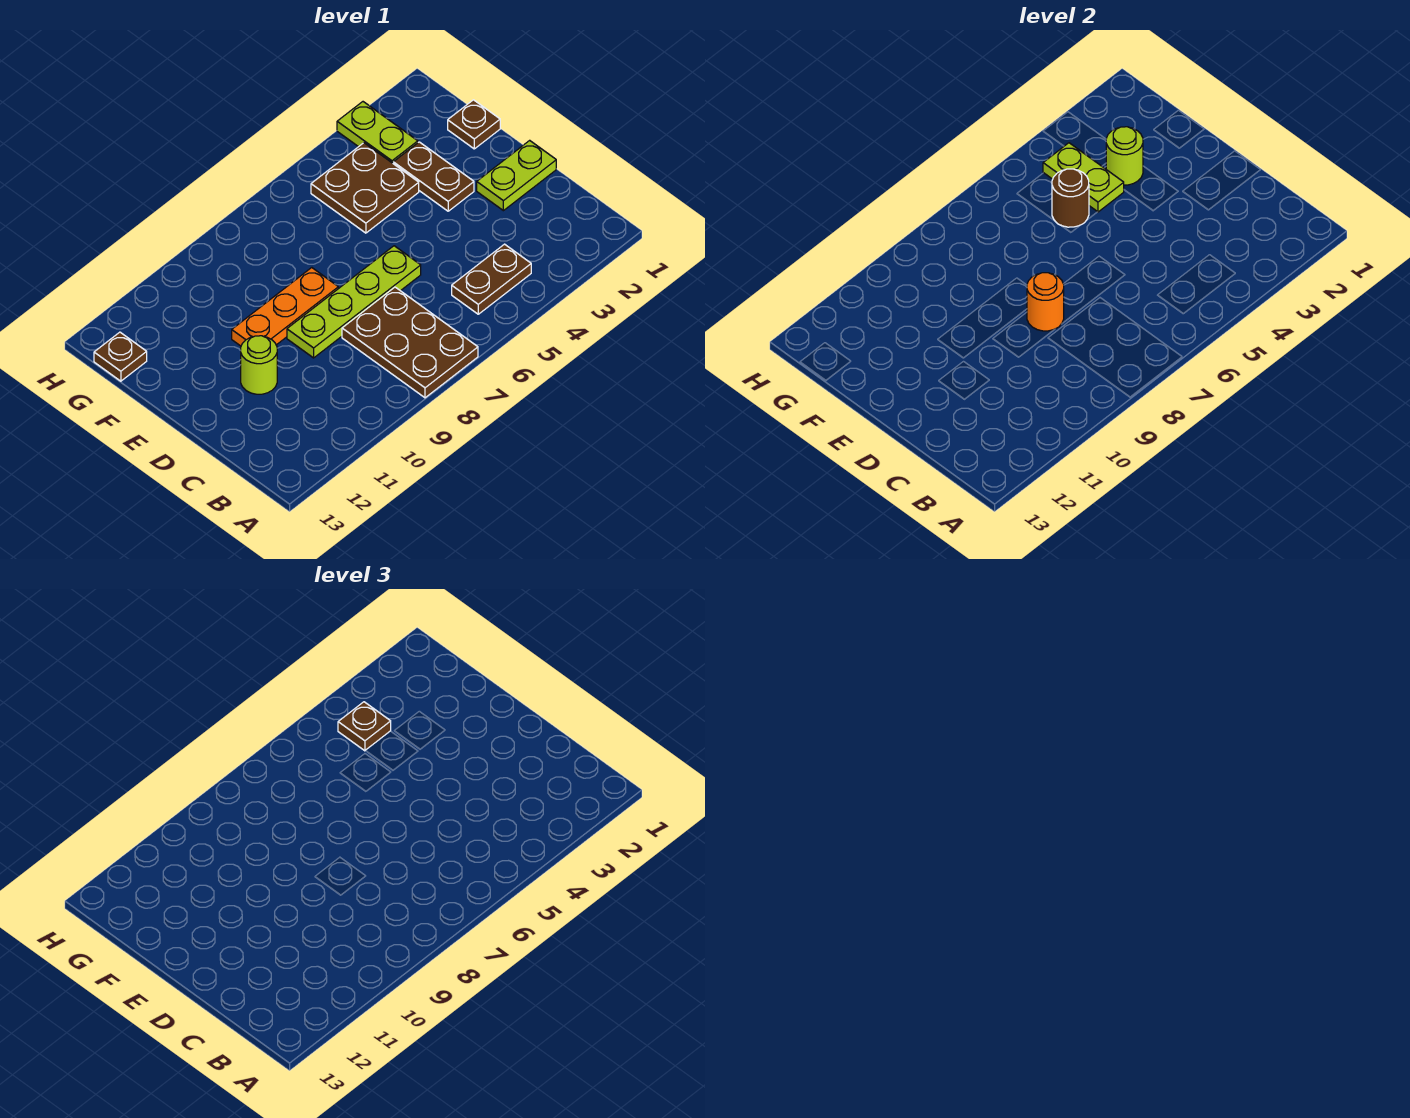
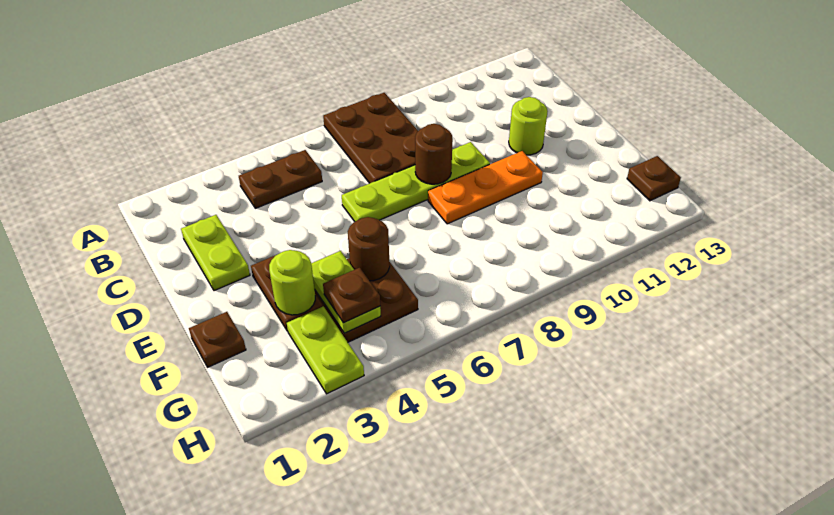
lime 1x2 plate [477,140,556,211] -> lime 1x2 plate turned to [181,215,250,291]
orange 1x1 round brick [1027,273,1064,331] -> brown 1x1 round brick [415,124,453,184]

